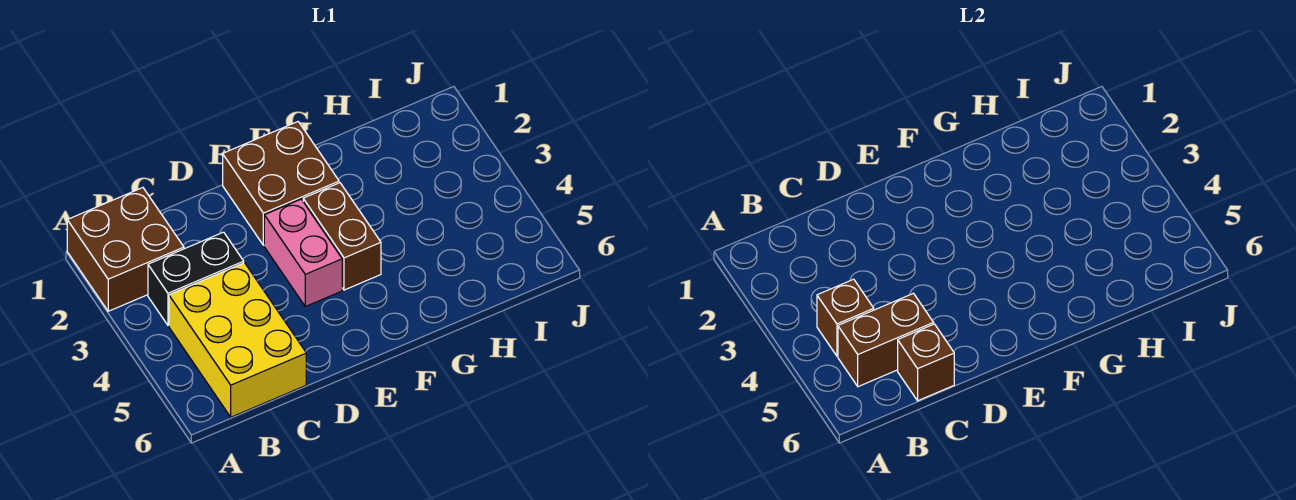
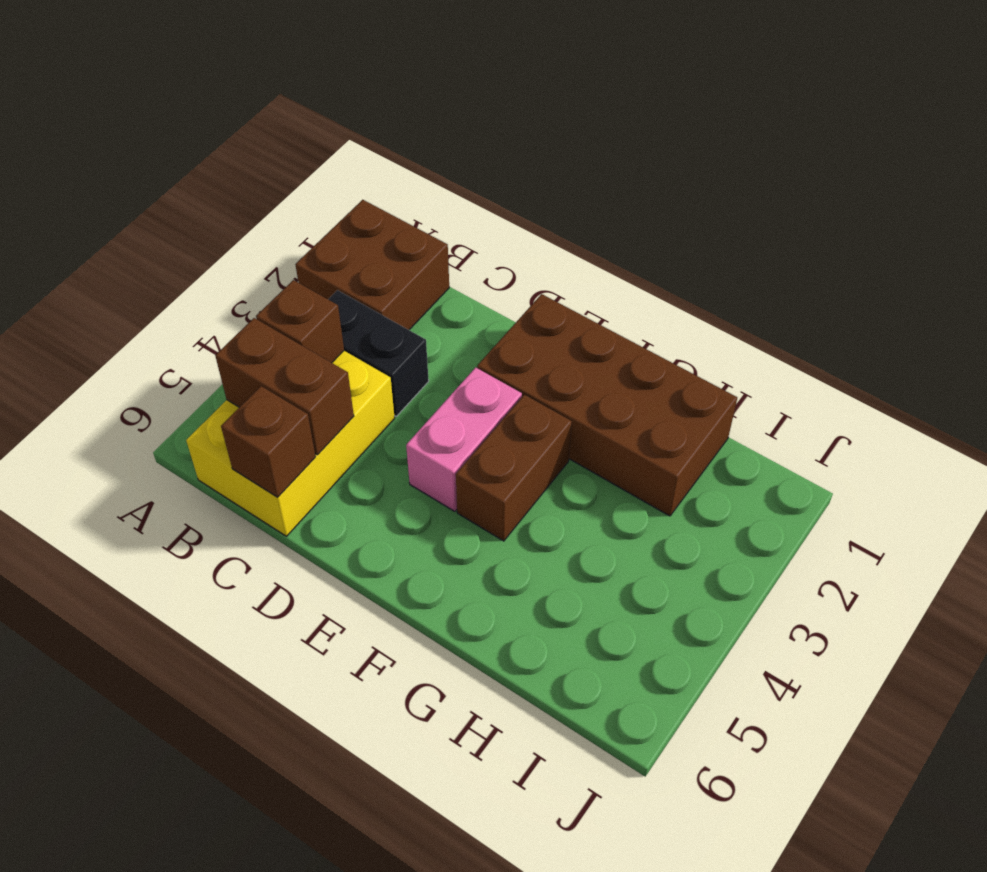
brown 2x2 brick [223,122,339,245] -> brown 2x4 brick [477,294,737,516]

